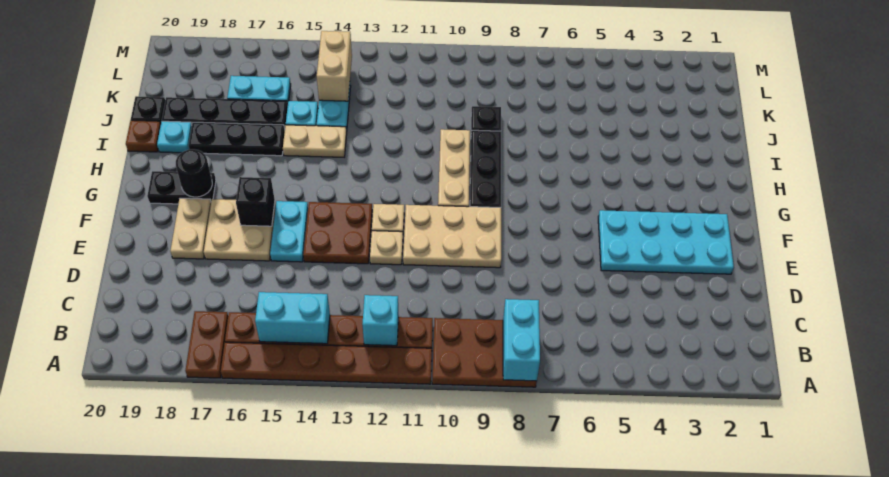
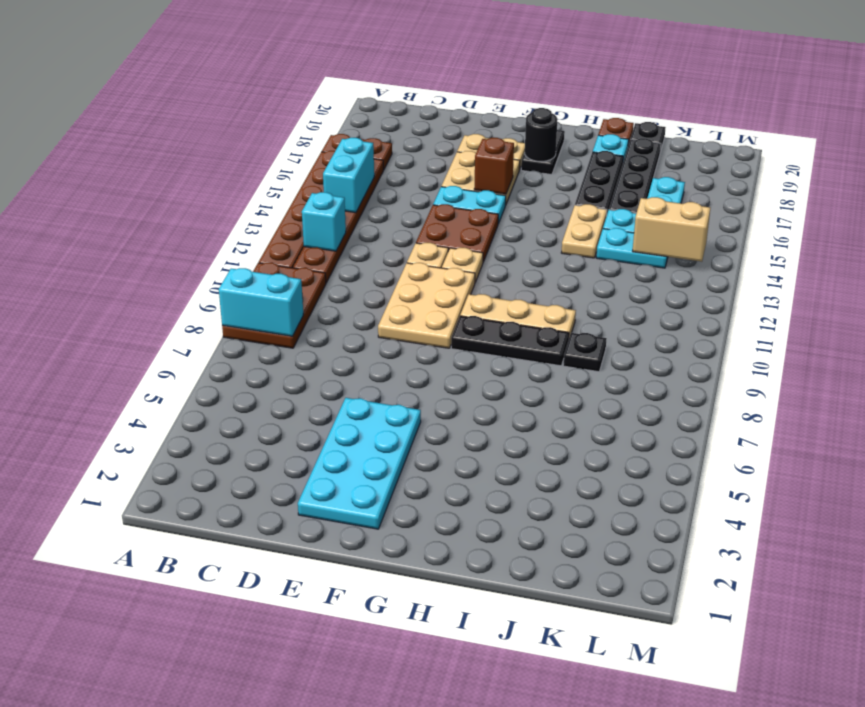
black 1x1 brick [236,177,275,226] -> brown 1x1 brick [474,138,514,194]

